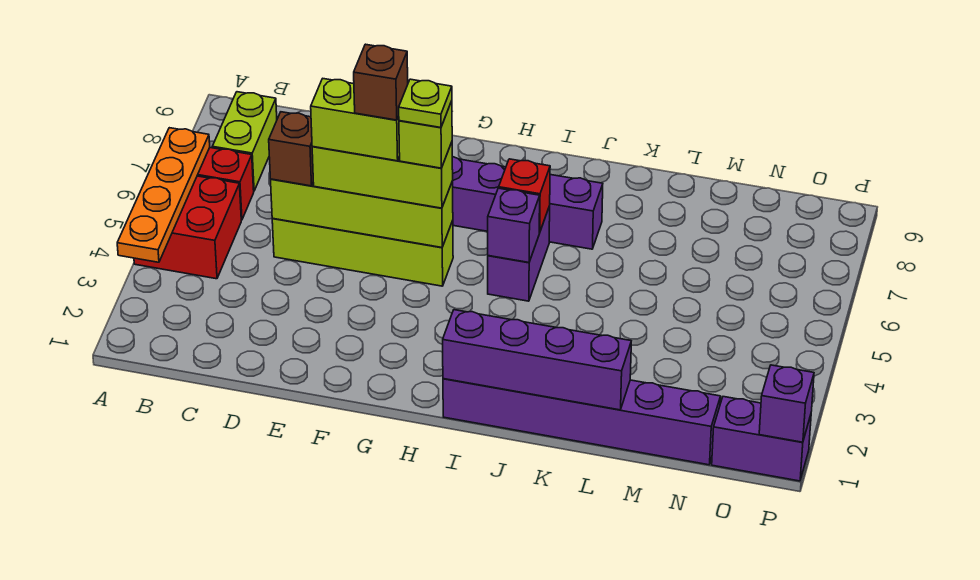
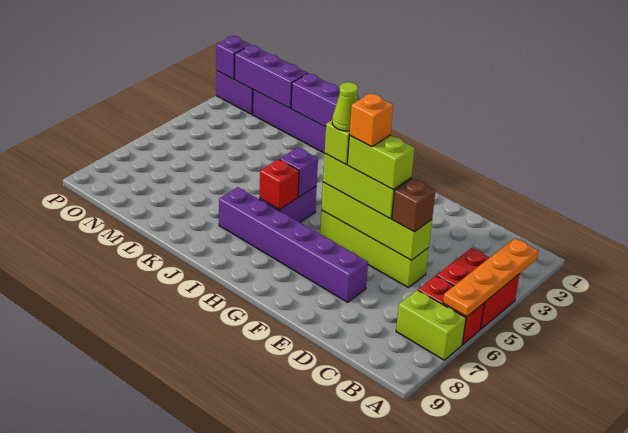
lime 1x2 brick [212,92,277,190] -> lime 1x2 brick turned to [396,290,466,360]
brown 1x1 brick [354,44,408,120] -> orange 1x1 brick [349,93,393,147]
lime 1x1 plate [398,79,452,128] -> lime 1x1 cone [332,82,358,131]
none -> purple 1x3 brick [235,45,308,108]

